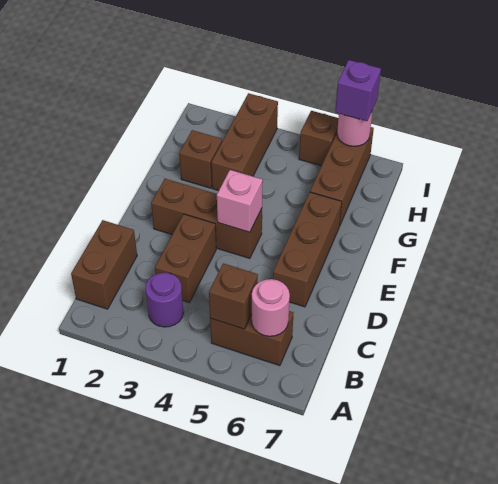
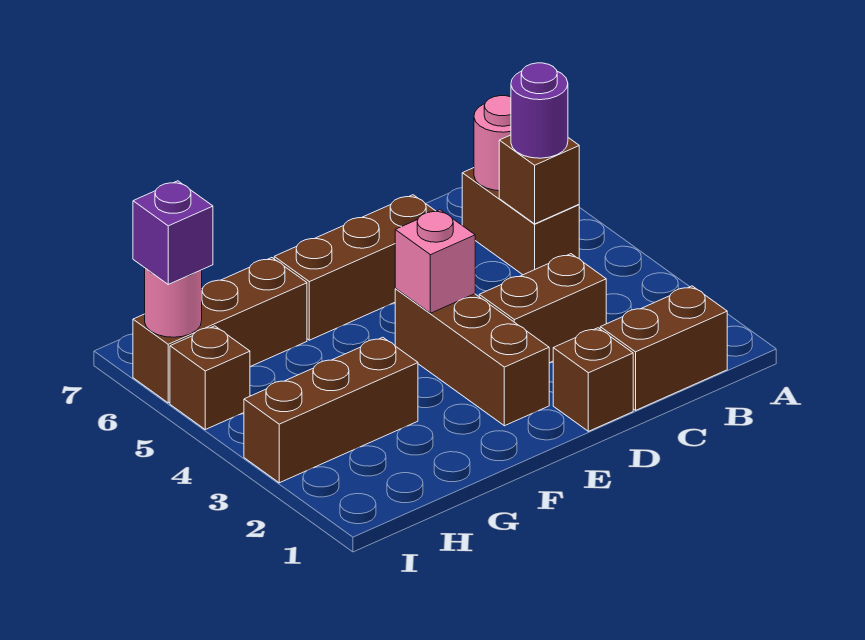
purple 1x1 round brick [146,273,183,327] -> purple 1x1 round brick moved to [511,63,568,158]
brown 1x1 brick [179,130,222,188] -> brown 1x1 brick moved to [553,328,633,431]

